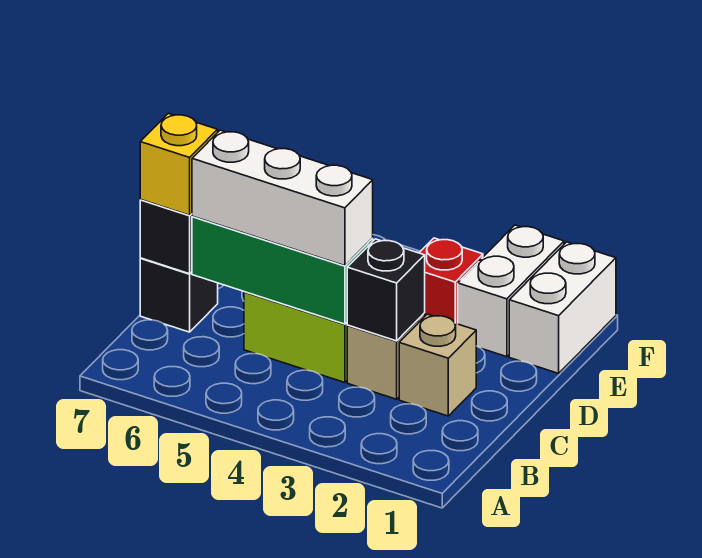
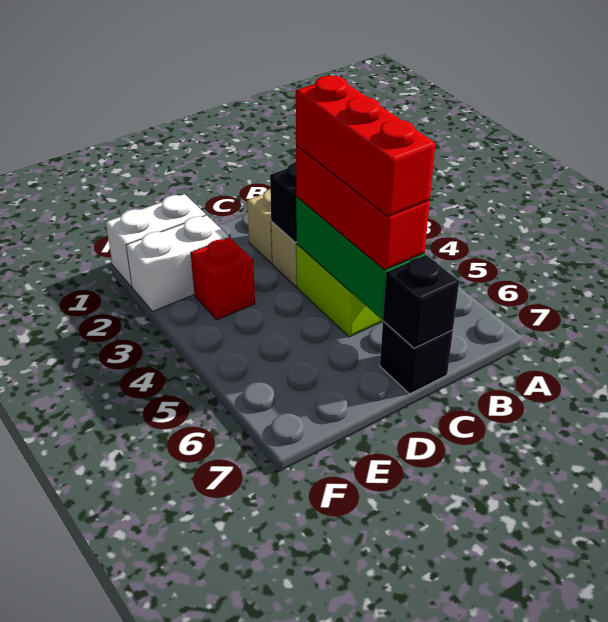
white 1x3 brick [192,130,373,266] -> red 1x3 brick [296,145,430,270]
none -> red 1x3 brick [296,76,435,217]
yellow 1x1 brick [140,113,218,215] -> none

